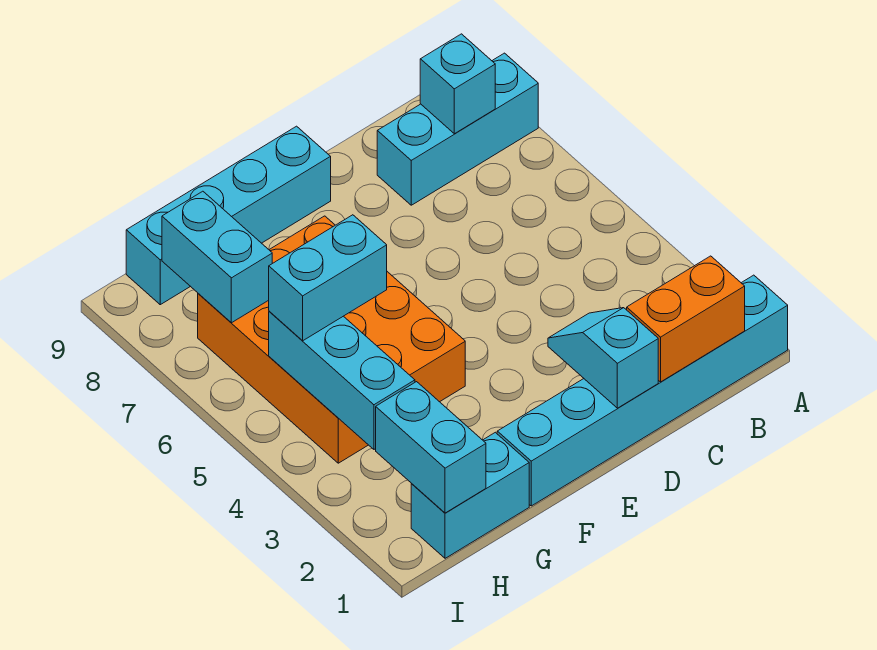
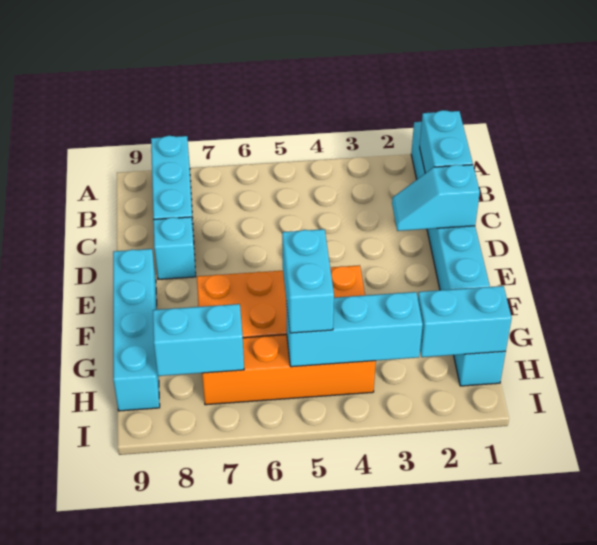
orange 1x2 brick [627,256,745,382] -> cyan 1x2 brick [420,110,473,173]
cyan 1x1 brick [420,34,495,134] -> cyan 1x1 brick moved to [153,217,196,279]

